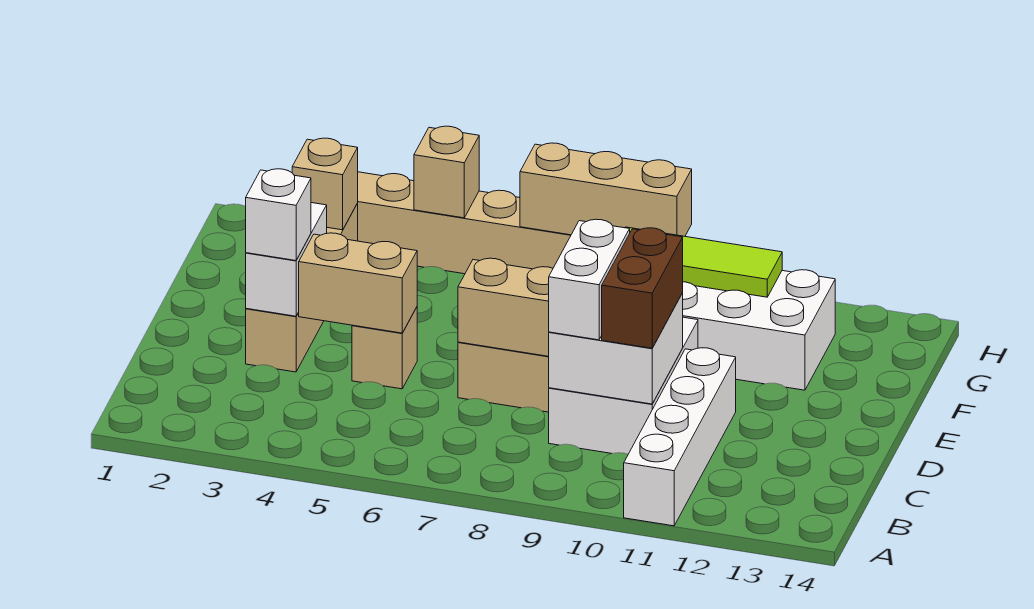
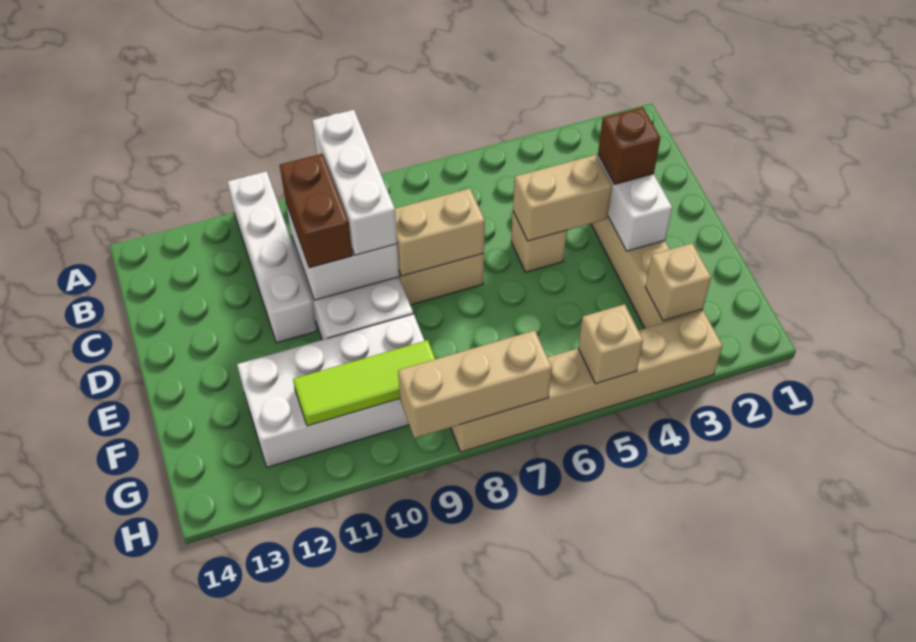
white 1x2 brick [549,219,630,340] -> white 1x3 brick [312,110,397,255]
white 1x1 brick [246,169,311,261] -> brown 1x1 brick [598,107,660,184]

